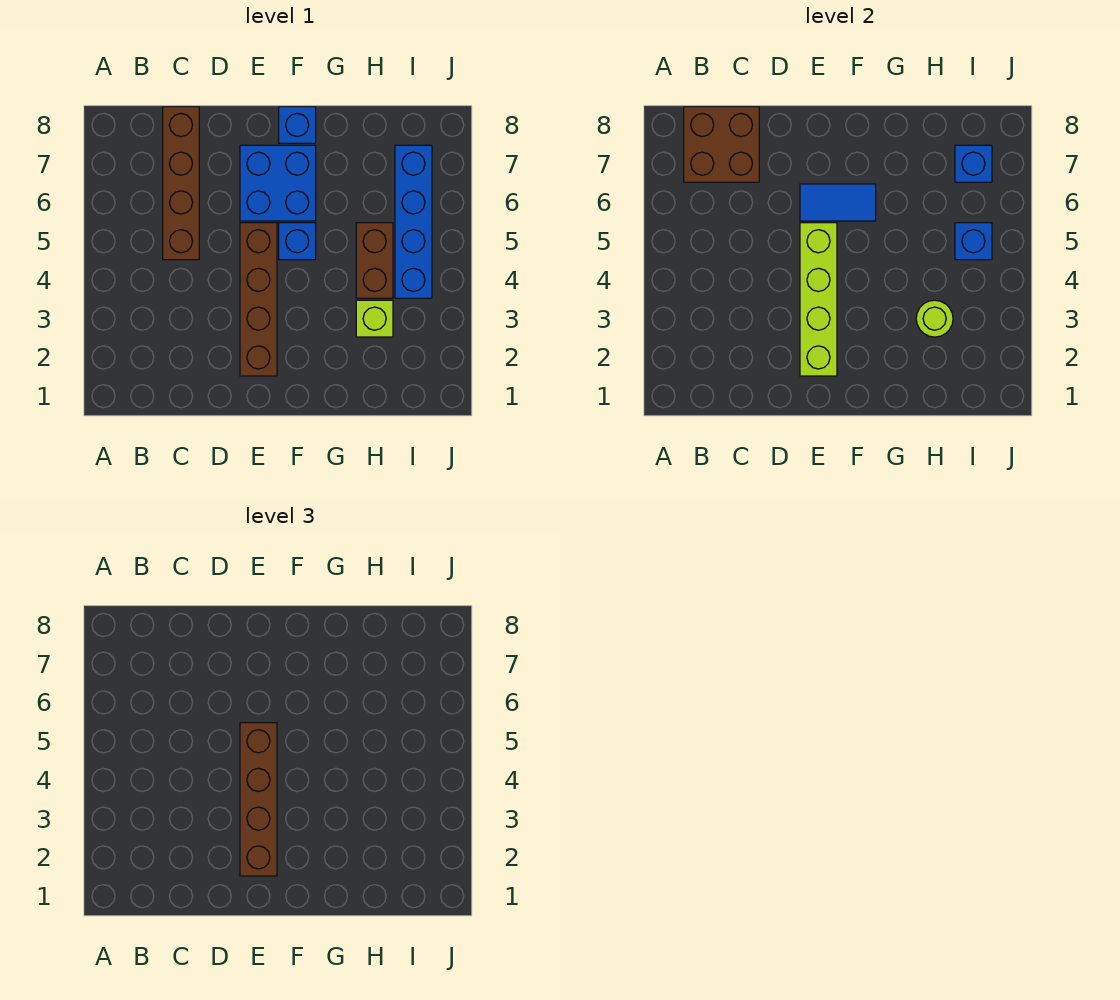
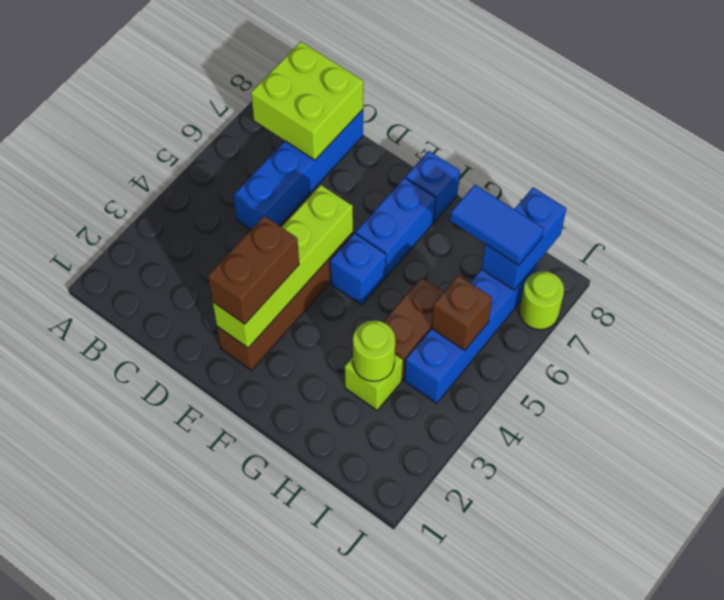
brown 2x2 brick [684,107,759,182] -> lime 2x2 brick [251,42,363,160]
brown 1x4 brick [163,107,199,260] -> blue 1x4 brick [233,110,363,230]
brown 1x4 brick [240,723,277,876] -> brown 1x2 brick [208,216,299,324]
blue 2x2 brick [240,145,316,221] -> blue 1x2 brick [356,178,436,277]
blue 1x2 tile [800,184,876,221] -> blue 1x2 tile moved to [450,185,544,265]
blue 1x1 brick [955,223,992,260] -> brown 1x1 brick [432,275,492,350]
blue 1x1 brick [955,145,992,182] -> blue 1x2 brick [482,187,566,290]
none -> lime 1x1 round brick [519,271,564,330]

